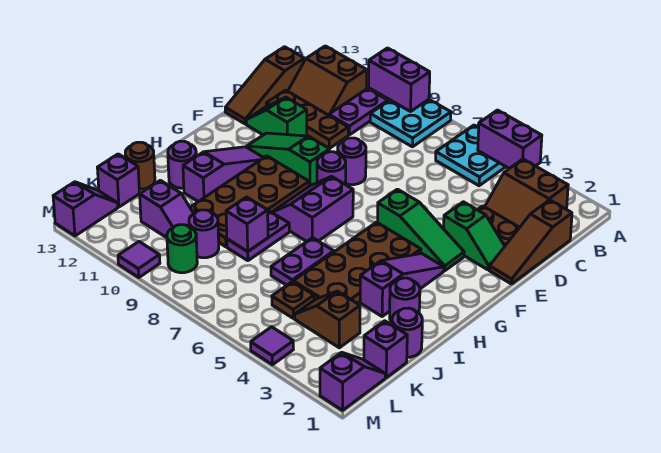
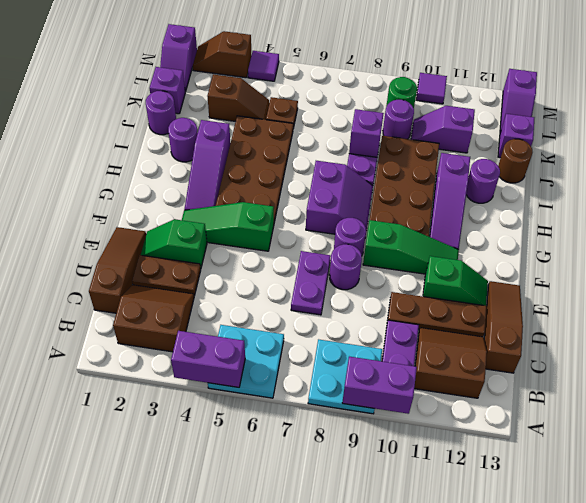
purple 1x2 plate [271,238,334,285] -> purple 1x2 plate moved to [291,251,331,315]
none -> brown 1x2 slope [193,31,251,78]

